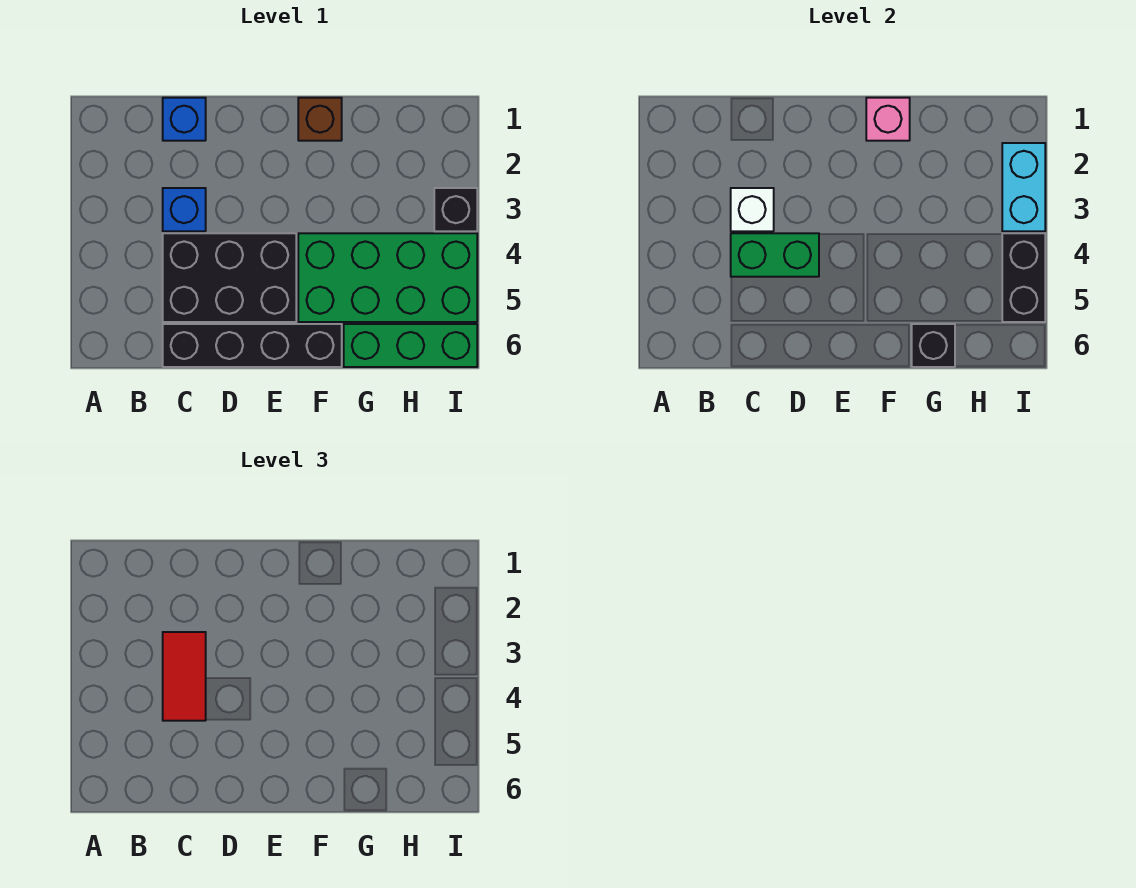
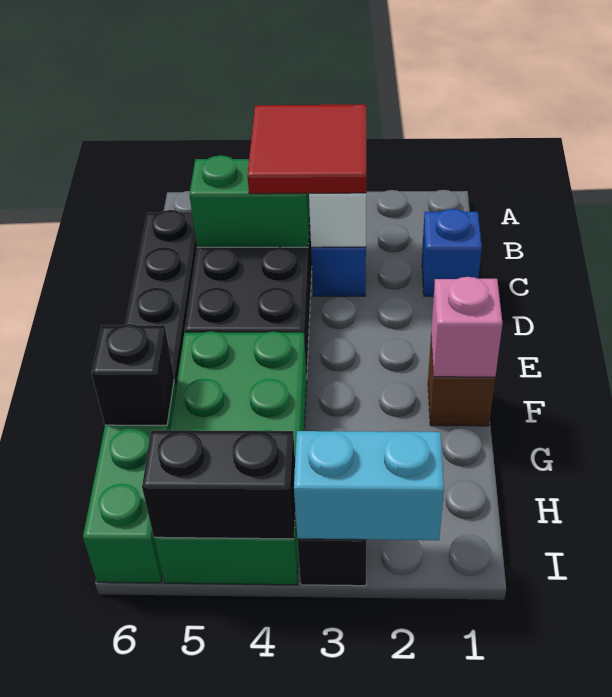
red 1x2 tile [163,632,206,721] -> red 2x2 tile [247,104,366,194]
green 1x2 brick [731,233,819,277] -> green 1x2 brick turned to [189,155,310,247]

